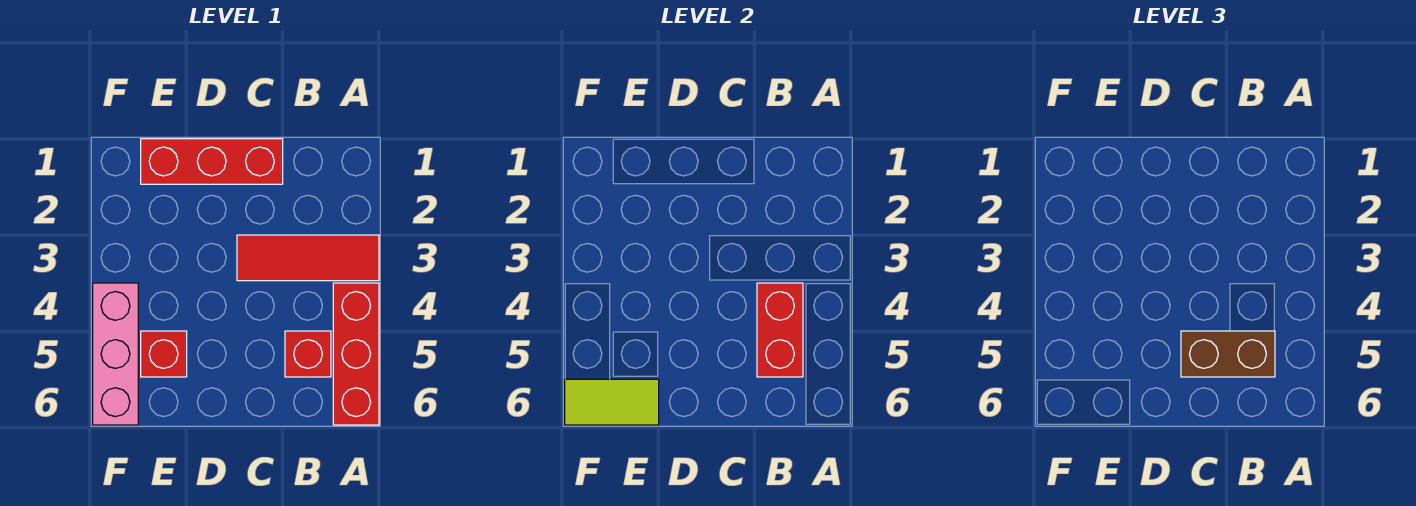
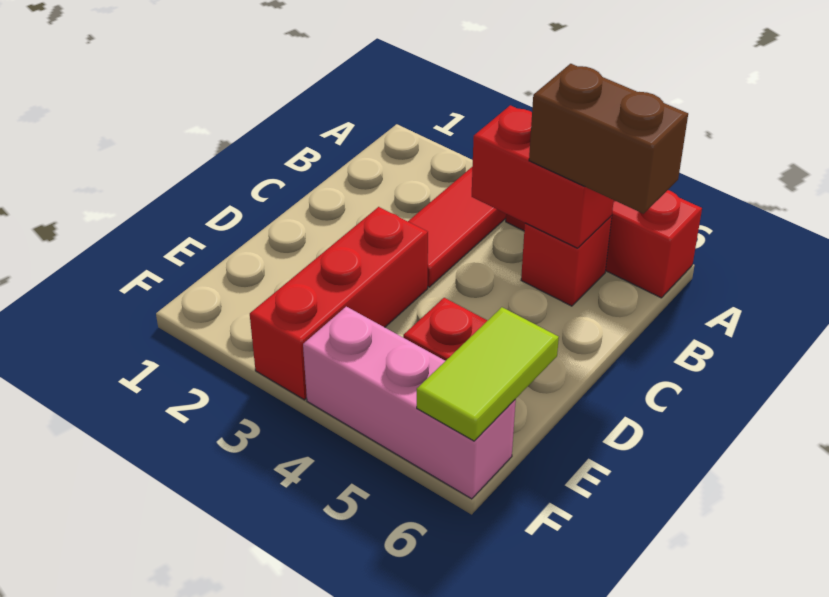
brown 1x2 brick [1181,331,1275,377] -> brown 1x2 brick turned to [529,64,688,214]
red 1x3 brick [141,139,283,184] -> red 1x3 brick moved to [250,207,428,400]

